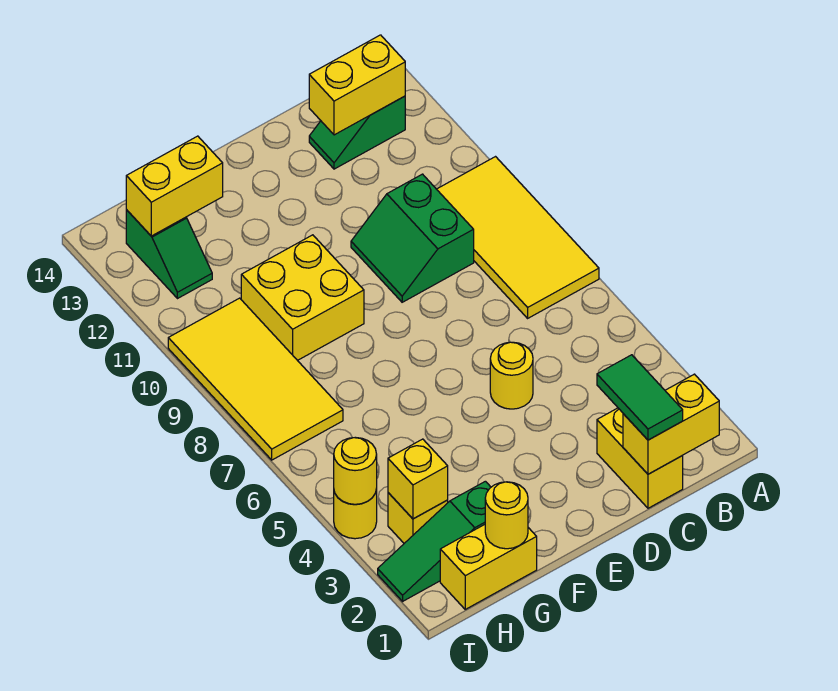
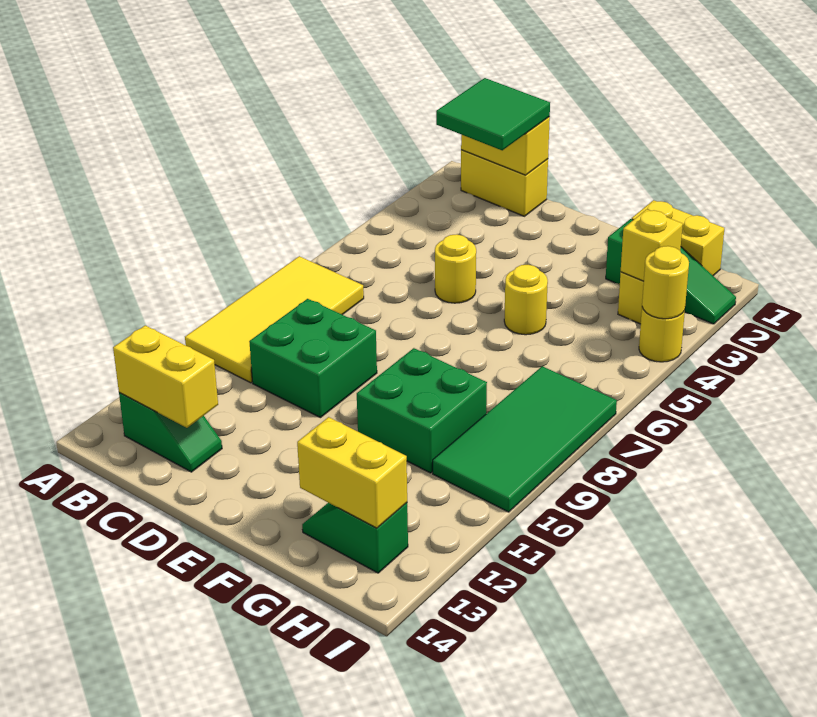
yellow 1x2 brick [597,408,683,508] -> yellow 1x2 brick turned to [461,150,548,216]
green 1x2 tile [597,355,683,440] -> green 2x2 tile [436,78,550,150]
green 2x2 slope [351,174,474,302] -> green 2x2 brick [249,299,377,418]
yellow 2x2 brick [241,235,364,360] -> green 2x2 brick [357,348,487,473]
yellow 1x1 round brick [485,482,528,549] -> yellow 1x1 round brick moved to [504,265,548,335]
yellow 2x4 tile [168,298,343,460] -> green 2x4 tile [433,366,617,512]
green 1x2 slope [126,210,212,299] -> green 1x2 slope turned to [302,503,408,573]

